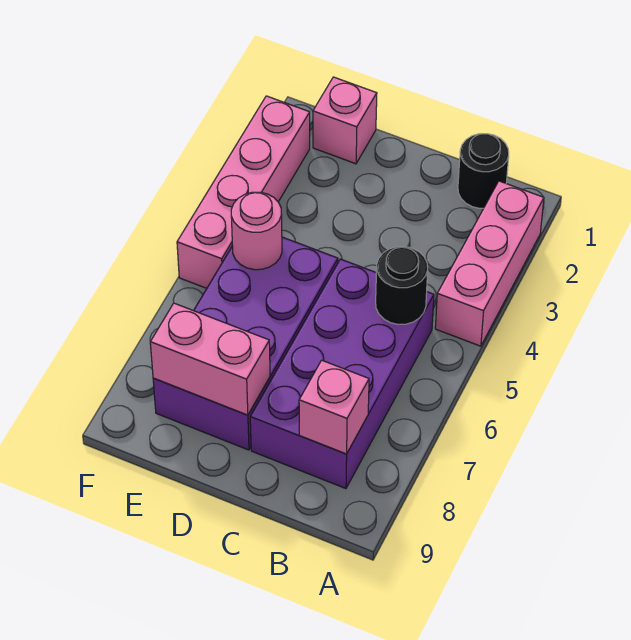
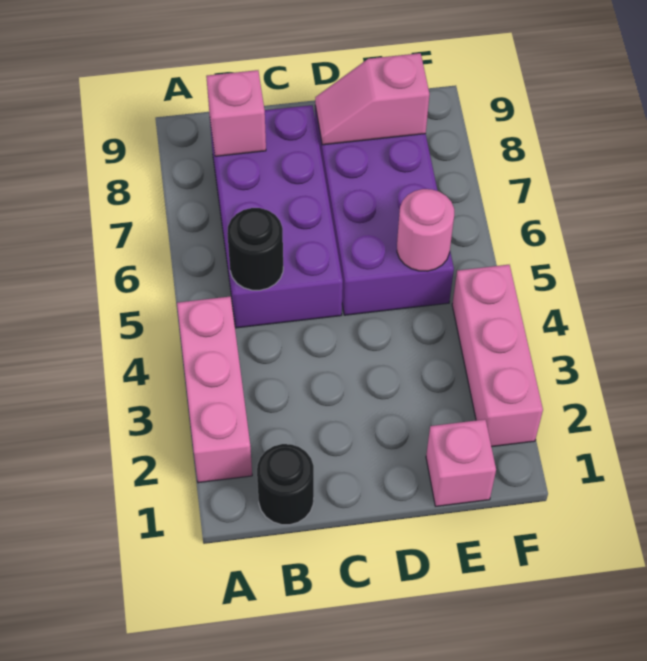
pink 1x2 brick [150,303,270,415] -> pink 1x2 slope [315,53,430,145]
pink 1x4 brick [177,96,310,288] -> pink 1x3 brick [452,265,543,447]

